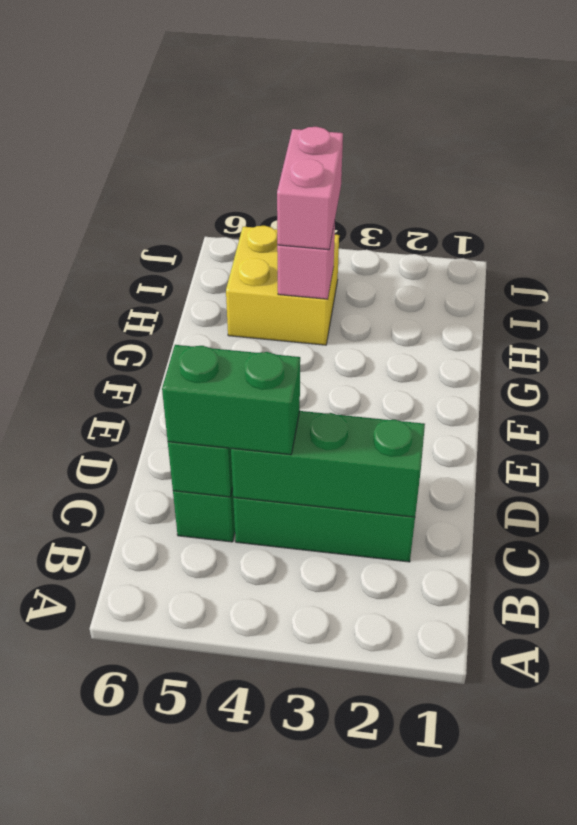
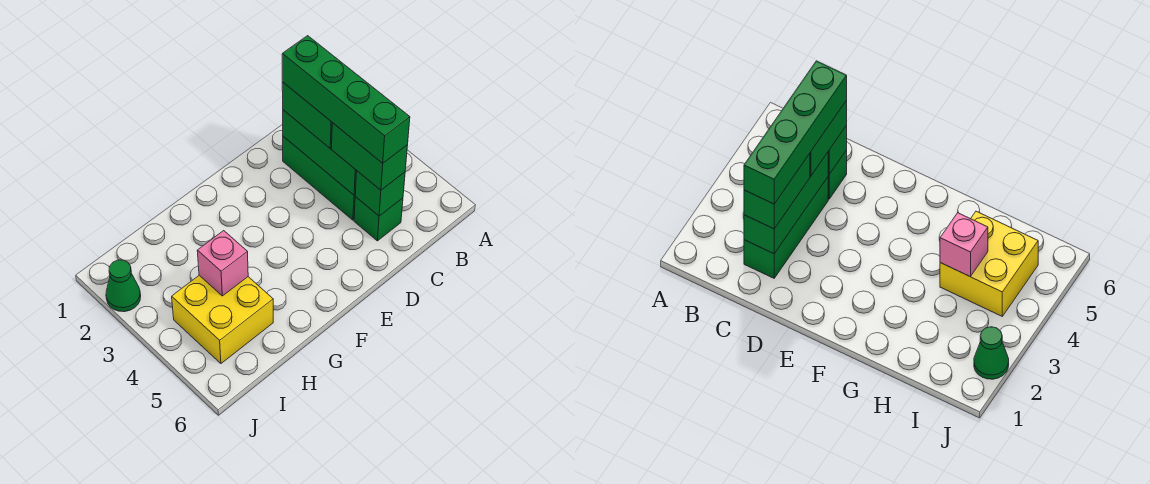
none -> green 1x2 brick [282,82,332,148]
none -> green 1x4 brick [282,36,410,163]
pink 1x2 brick [277,127,343,250] -> none
none -> green 1x1 cone [106,260,141,312]

